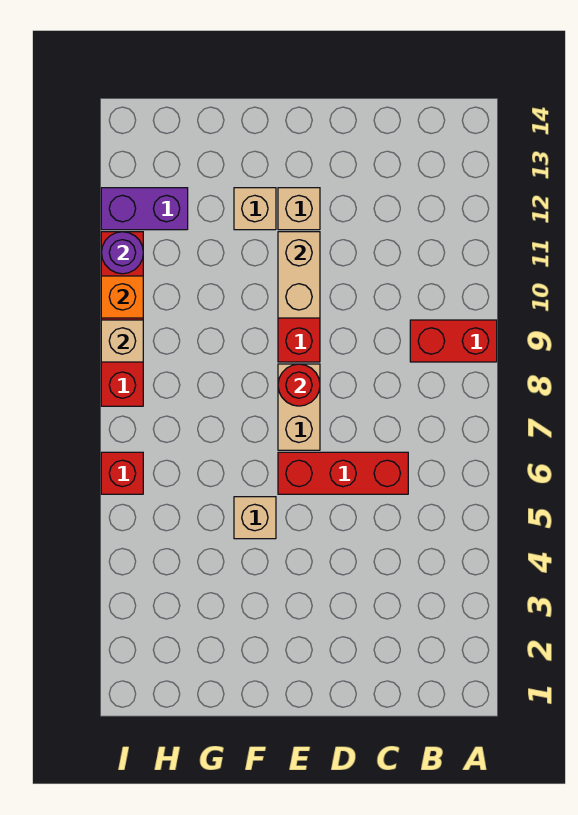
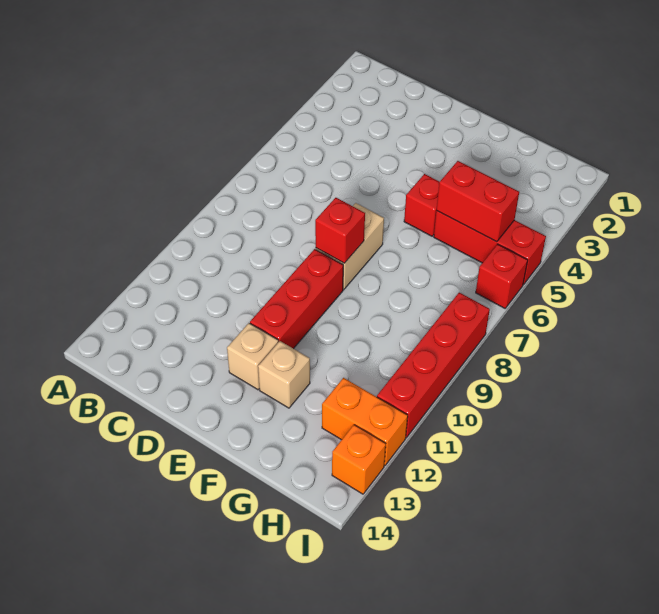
red 1x2 brick [410,320,497,362] -> red 1x2 brick moved to [437,161,519,242]
red 1x3 brick [278,452,408,494] -> red 1x3 brick moved to [434,211,546,285]
red 1x1 round brick [278,364,320,406] -> red 1x1 brick [315,198,365,263]
tan 1x2 brick [278,232,320,318] -> none
tan 1x1 brick [234,497,276,539] -> red 1x1 brick [404,174,439,236]
purple 1x2 brick [101,188,188,230] -> orange 1x2 brick [322,378,408,465]
tan 1x1 brick [101,320,143,362] -> none
orange 1x1 brick [101,276,143,318] -> orange 1x1 brick moved to [332,425,386,494]
purple 1x1 round brick [101,232,143,274] -> none

